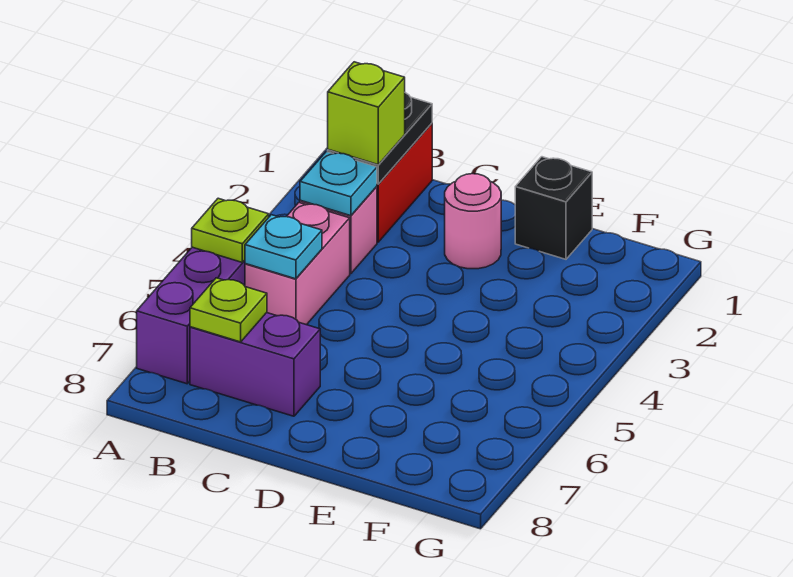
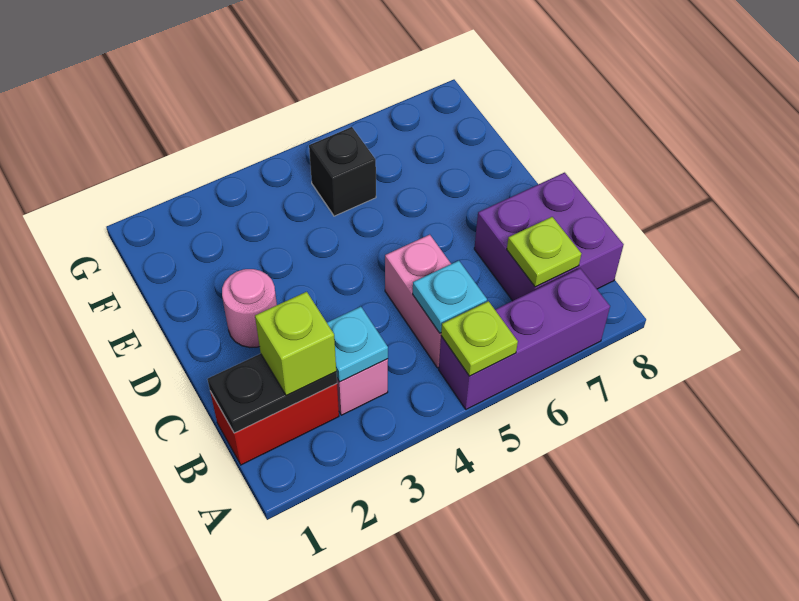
pink 1x2 brick [245,203,350,325] -> pink 1x2 brick turned to [385,235,451,368]
purple 1x2 brick [190,313,320,416] -> purple 2x2 brick [474,173,624,301]
black 1x1 brick [515,157,592,259] -> black 1x1 brick moved to [309,127,376,216]

